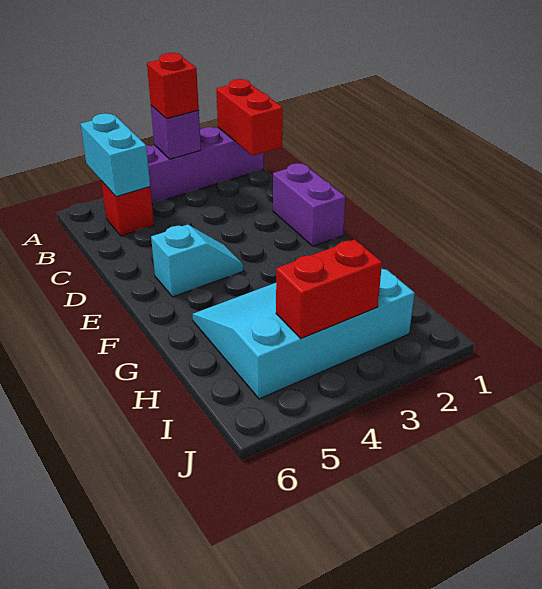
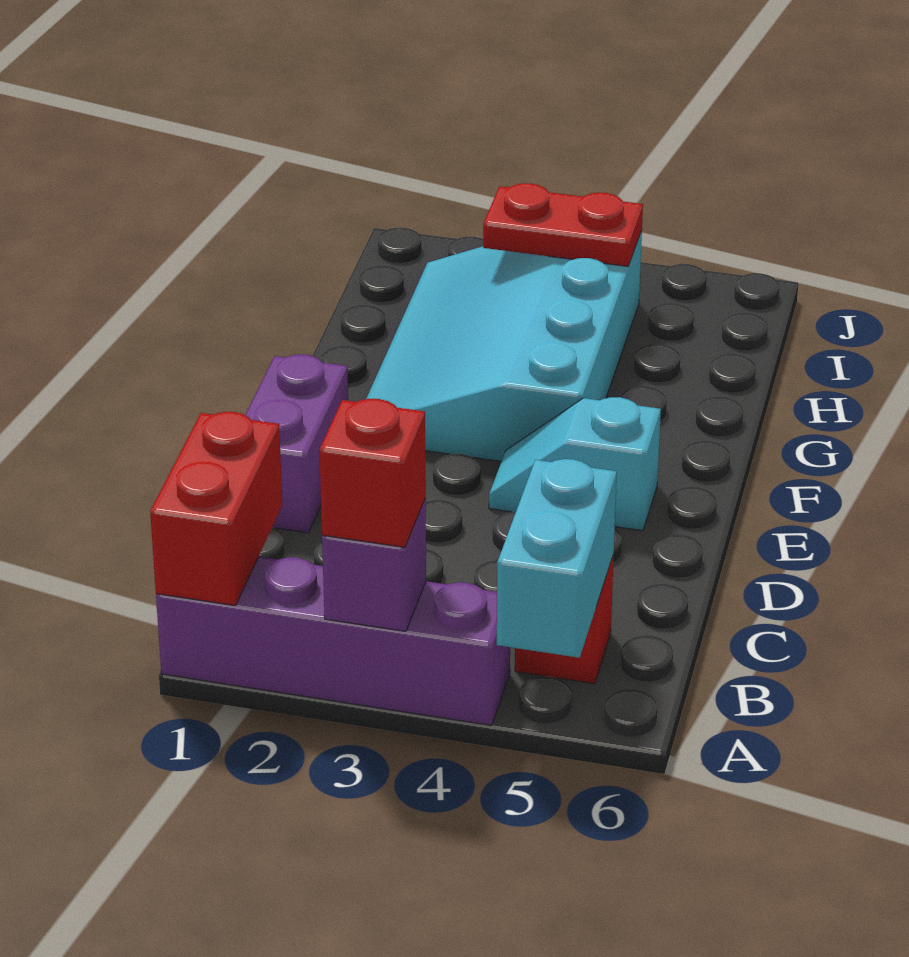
cyan 3x4 slope [193,269,415,399] -> cyan 3x4 slope turned to [366,230,642,461]
red 1x2 brick [276,239,382,338] -> red 1x2 plate [483,183,643,266]

